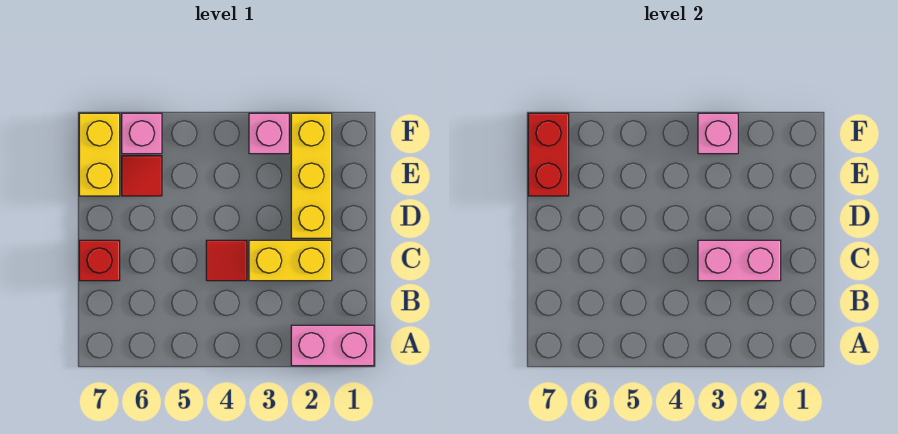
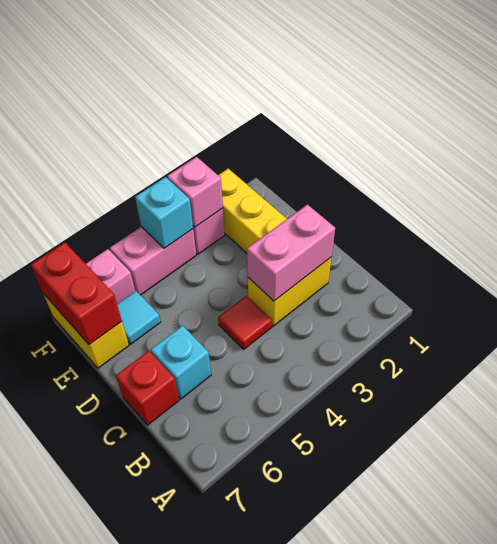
pink 1x2 brick [291,325,374,366] -> pink 1x2 brick moved to [110,227,196,295]
none -> cyan 1x1 brick [151,326,211,399]
red 1x1 tile [122,156,162,196] -> cyan 1x1 tile [117,291,160,344]
none -> cyan 1x1 brick [135,177,193,248]

